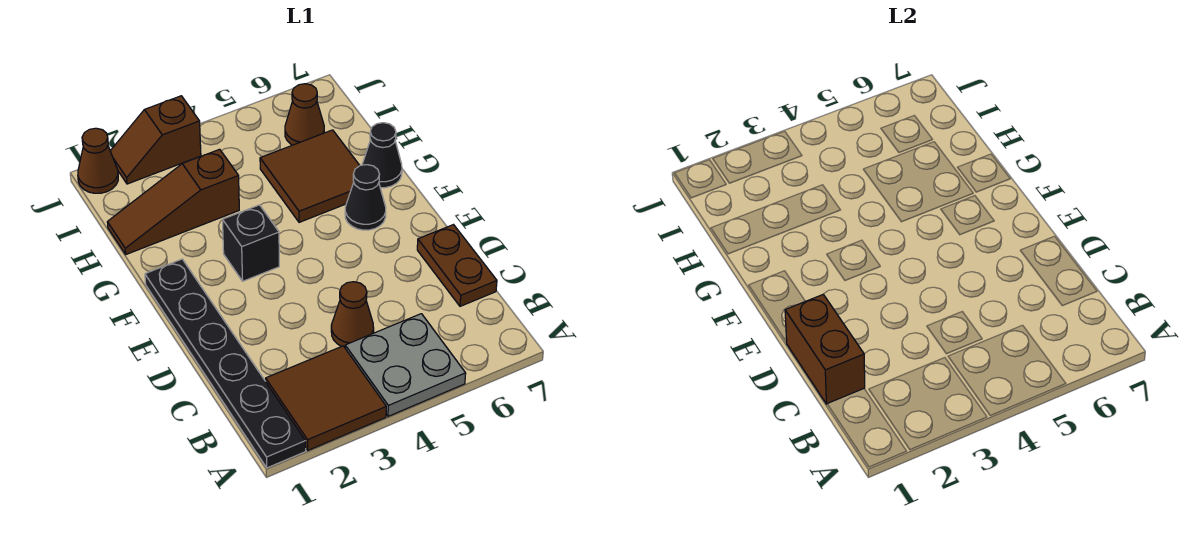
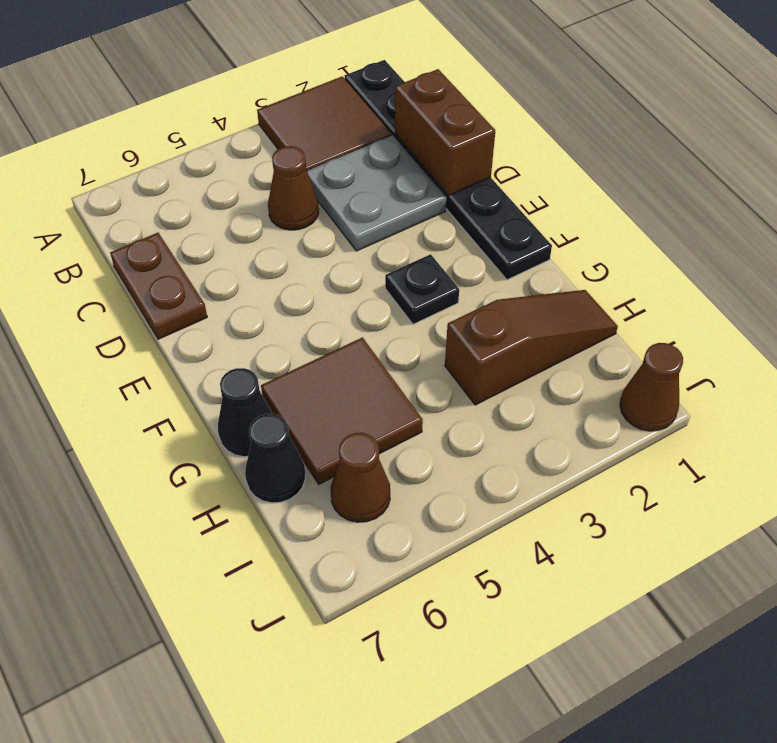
grey 2x2 plate [345,314,466,416] -> grey 2x2 plate moved to [307,135,446,251]
black 1x1 brick [223,205,279,281] -> black 1x1 plate [385,254,459,324]
black 1x1 cone [345,165,386,230] -> black 1x1 cone moved to [245,414,305,503]
brown 1x2 slope [110,96,201,184] -> none

